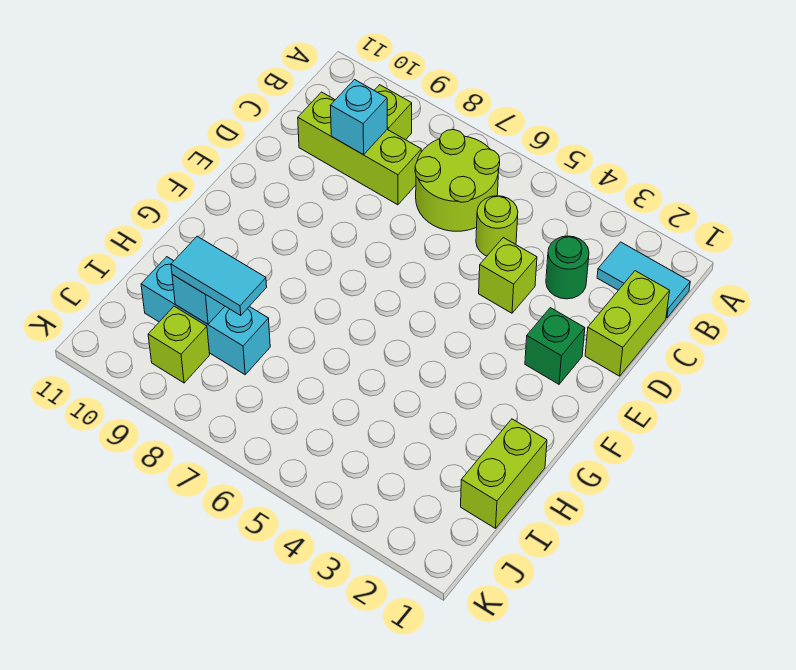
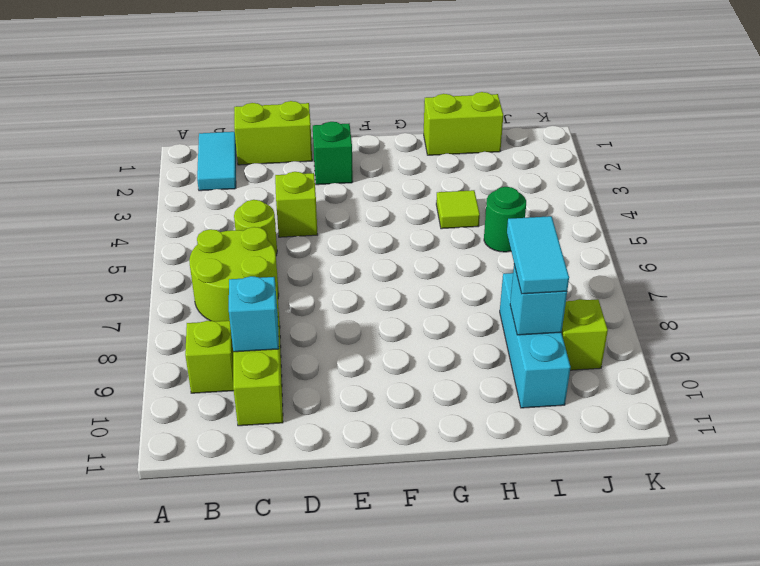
green 1x1 round brick [546,236,589,299] -> green 1x1 round brick moved to [484,187,526,252]
none -> lime 1x1 tile [436,190,480,229]

